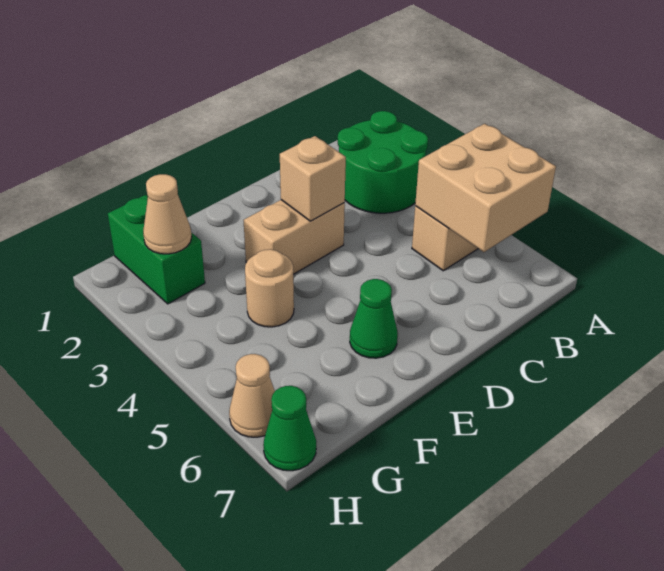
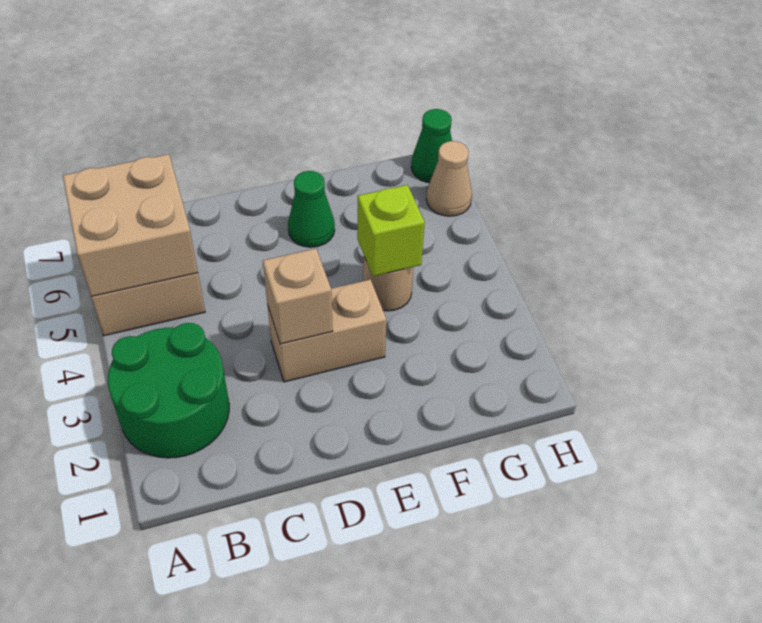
none -> lime 1x1 brick [357,185,425,276]
green 1x2 brick [108,195,205,304] -> none
tan 1x1 cone [143,174,192,254] -> none

